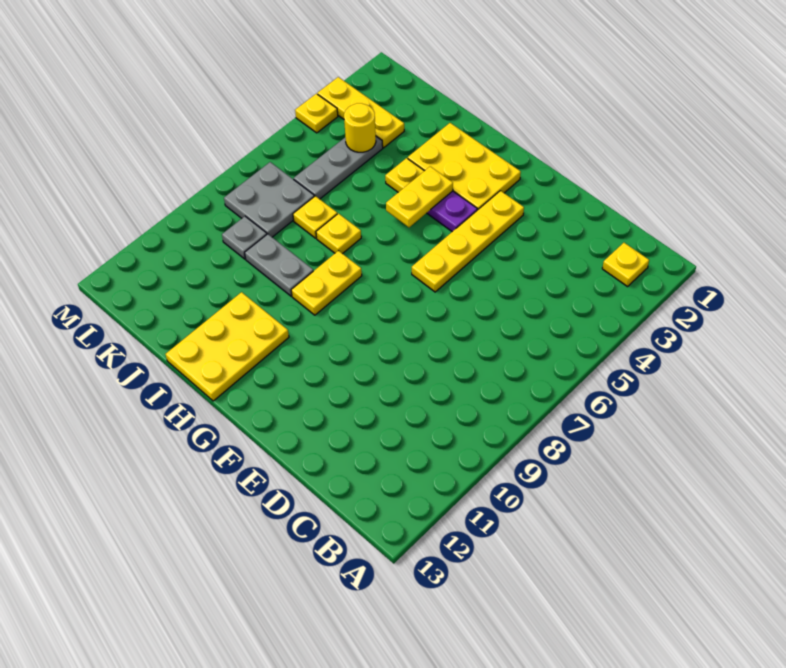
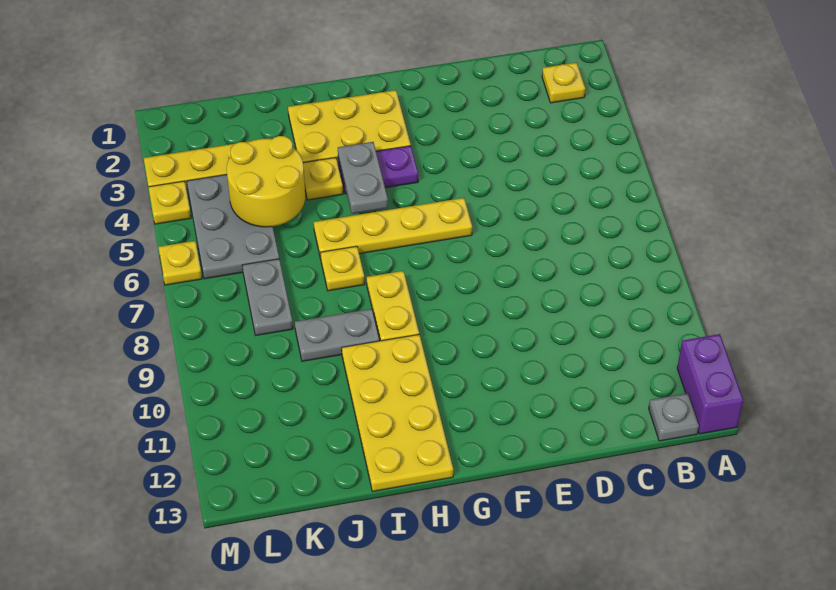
none -> purple 1x2 brick [677,334,743,434]
yellow 1x4 plate [412,191,524,292] -> yellow 1x4 plate turned to [314,198,472,259]
yellow 1x2 plate [386,166,453,227] -> grey 1x2 plate [338,142,388,214]
yellow 2x3 plate [166,292,289,401] -> yellow 2x4 plate [342,334,453,491]
yellow 1x1 plate [293,196,337,238] -> yellow 1x1 plate moved to [158,241,202,285]
grey 1x3 plate [294,136,383,199] -> grey 2x3 plate [187,175,279,279]
yellow 1x1 round brick [344,103,376,152] -> yellow 2x2 round brick [227,136,305,227]
grey 2x2 plate [224,162,314,237] -> grey 1x2 plate [242,259,293,335]
grey 1x1 plate [222,216,267,259] -> grey 1x1 plate moved to [649,393,699,441]

